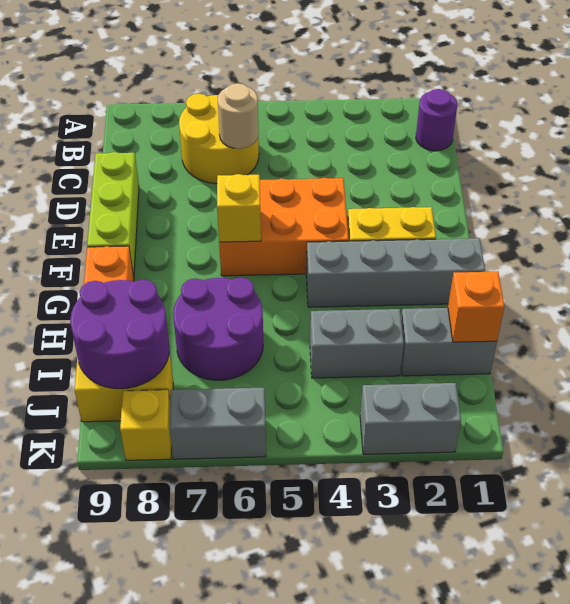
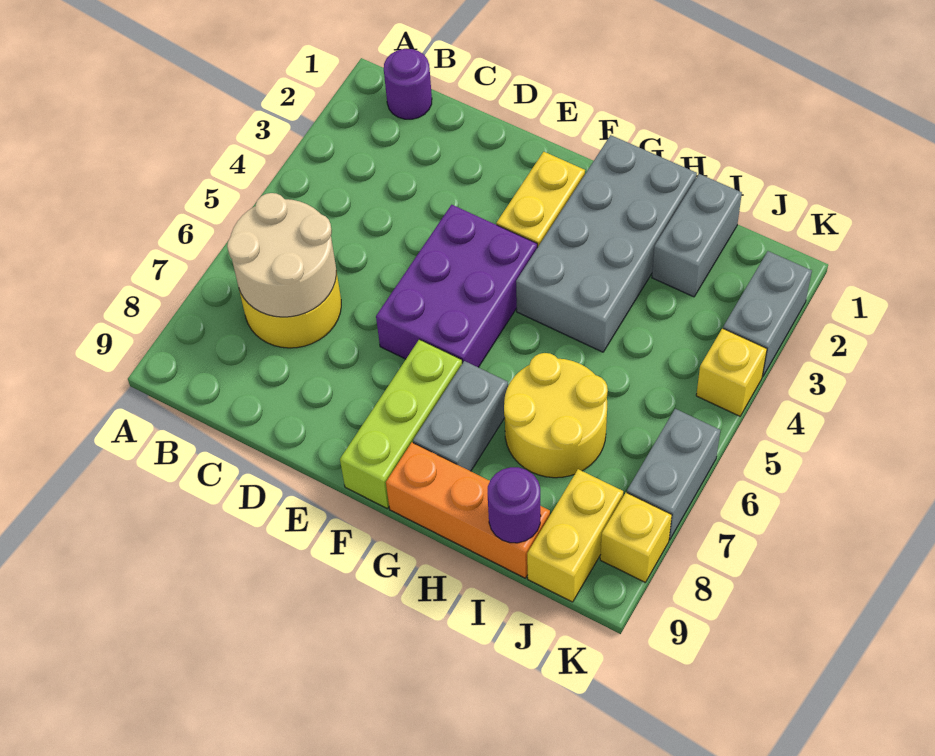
tan 1x1 round brick [218,83,258,149] -> tan 2x2 round brick [227,193,336,317]
lime 1x3 brick [87,152,139,277] -> lime 1x3 brick turned to [340,339,462,509]
orange 2x3 brick [219,178,349,276] -> purple 2x3 brick [376,205,537,367]
yellow 1x1 brick [217,174,261,242] -> yellow 1x1 brick moved to [696,328,767,416]
grey 1x4 brick [306,238,485,307] -> grey 2x4 brick [516,135,697,352]
purple 2x2 round brick [173,277,263,380] -> yellow 2x2 round brick [504,353,608,478]
orange 1x1 brick [448,271,504,342] -> none
grey 1x2 brick [310,309,404,378] -> grey 1x2 brick moved to [413,361,508,471]
purple 2x2 round brick [70,280,170,389] -> purple 1x1 round brick [488,467,541,543]

